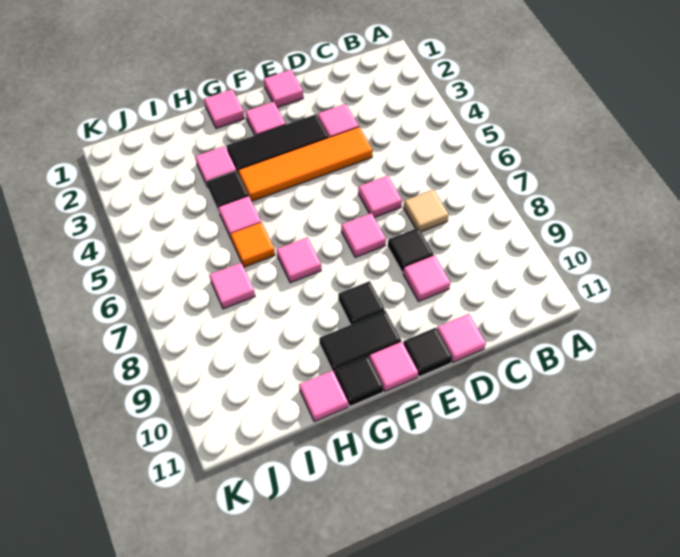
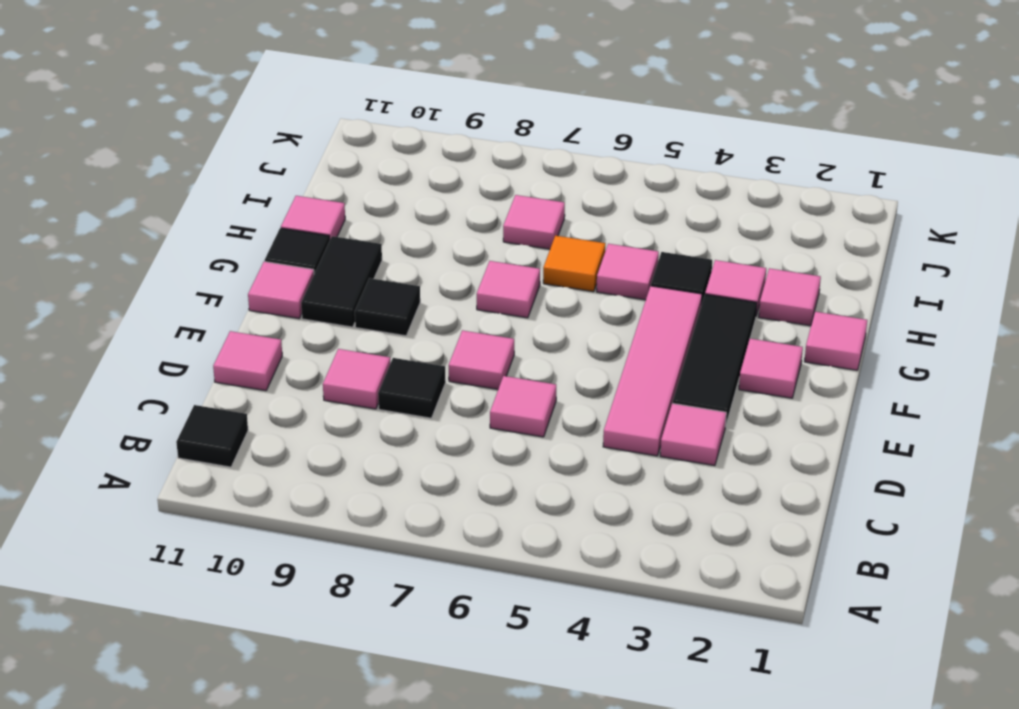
tan 1x1 tile [404,190,449,232] -> none
orange 1x4 tile [238,127,373,201] -> pink 1x4 tile [603,286,702,456]
pink 1x1 tile [264,70,303,108] -> pink 1x1 tile moved to [759,268,821,326]
black 1x1 tile [403,328,452,377] -> black 1x1 tile moved to [176,405,248,467]

